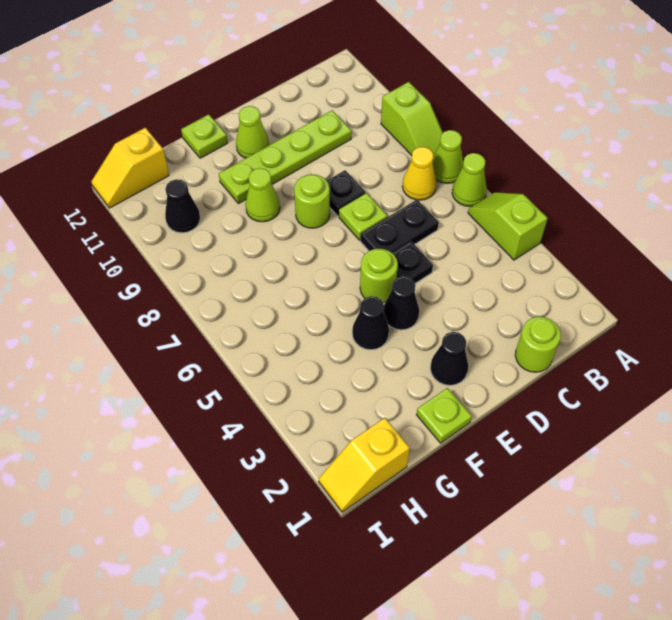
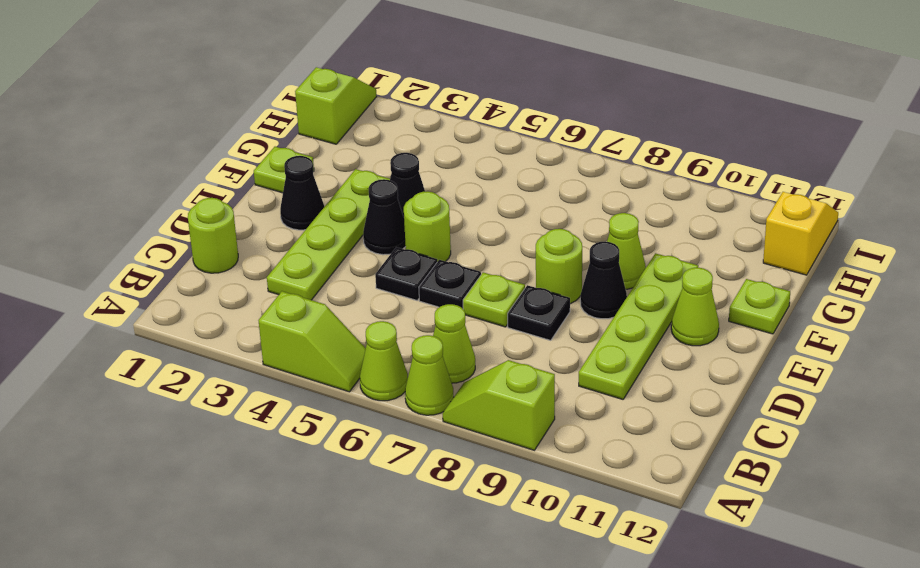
yellow 1x1 cone [402,147,437,200] -> lime 1x1 cone [433,304,475,383]
none -> lime 1x4 plate [267,169,390,300]
black 1x2 plate [360,200,439,253] -> black 1x1 plate [419,260,481,309]
yellow 1x2 slope [319,418,410,512] -> lime 1x2 slope [295,67,377,144]
black 1x1 cone [165,179,200,233] -> black 1x1 cone moved to [580,241,627,319]

